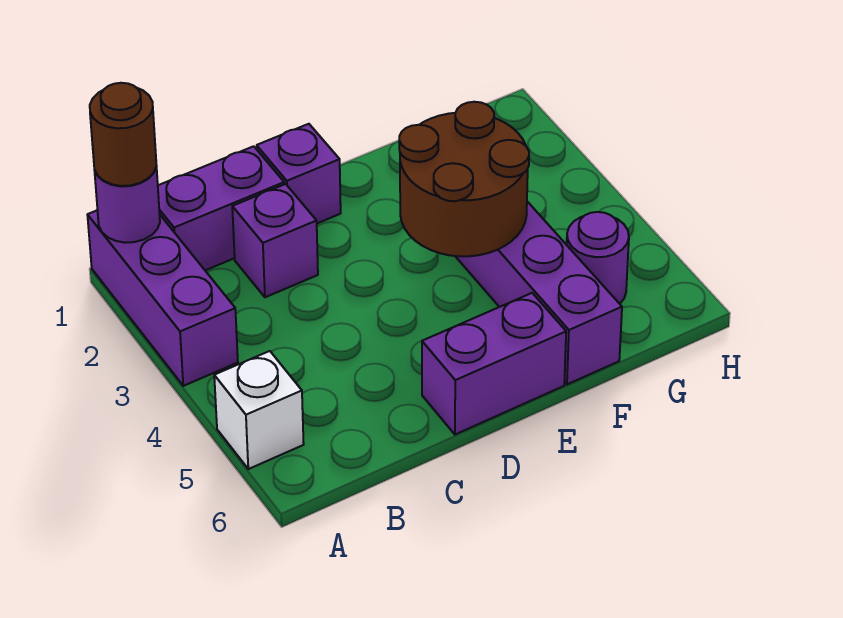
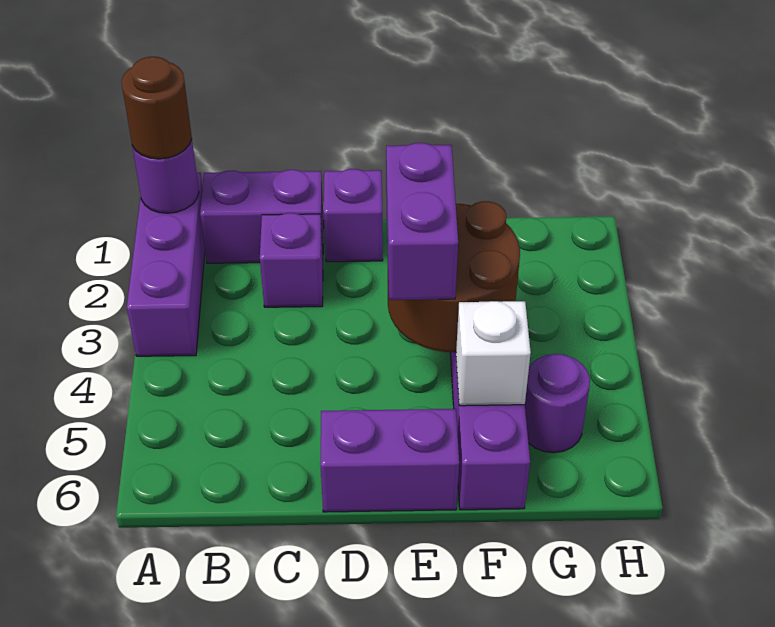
white 1x1 brick [214,351,304,469] -> white 1x1 brick moved to [456,301,531,406]
none -> purple 1x2 brick [386,143,458,300]

